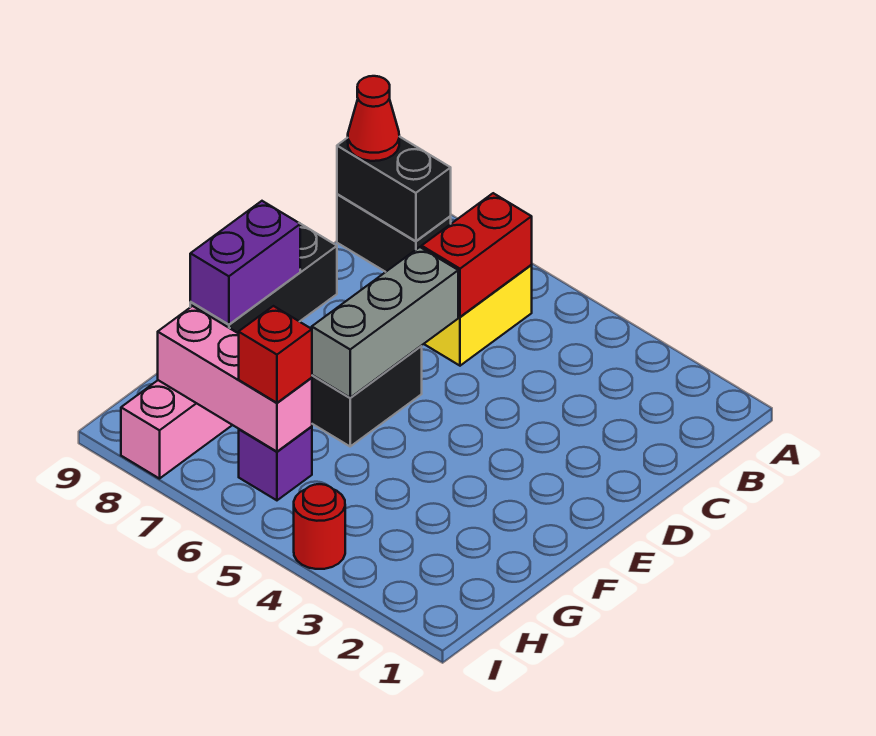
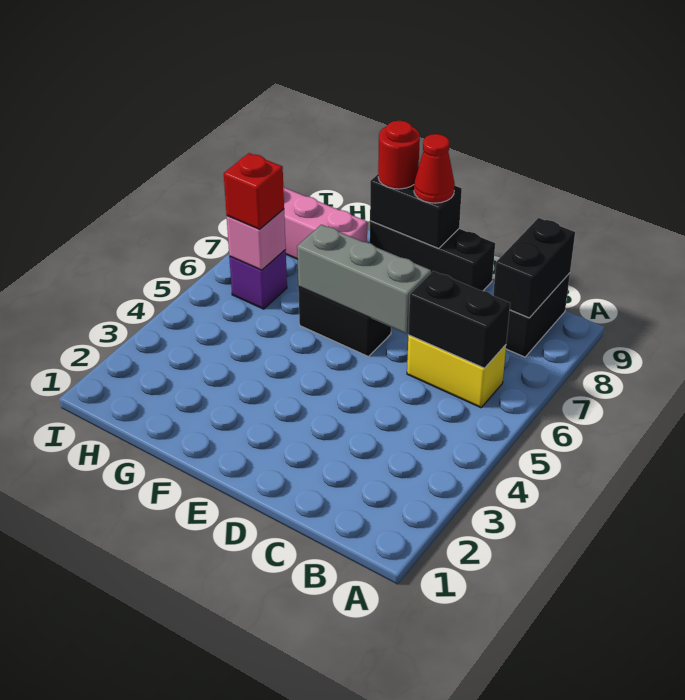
red 1x2 brick [422,193,532,317] -> black 1x2 brick [408,271,510,368]
red 1x1 cone [348,76,399,161] -> red 1x1 cone moved to [414,134,455,203]
purple 1x2 brick [190,201,300,325] -> black 1x2 brick [370,175,462,248]
pink 1x3 brick [158,306,312,452] -> pink 1x1 brick [227,209,286,270]
red 1x1 round brick [294,484,345,569] -> red 1x1 round brick moved to [378,121,420,189]

